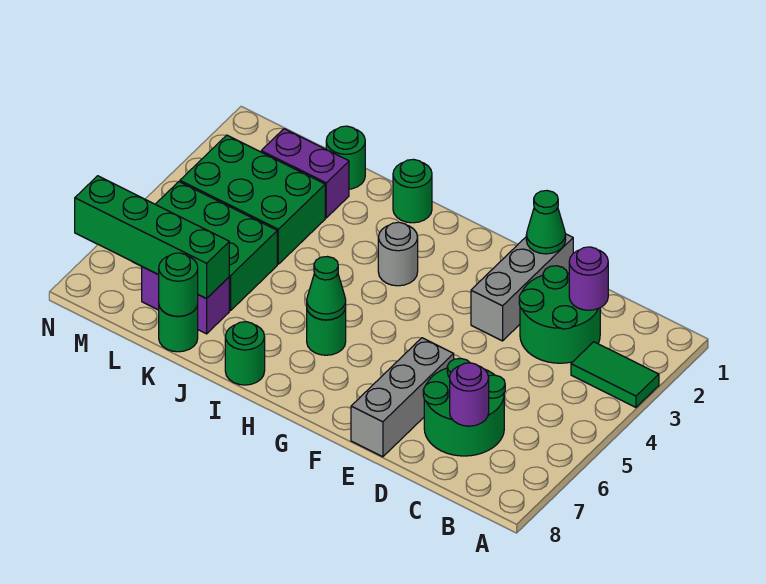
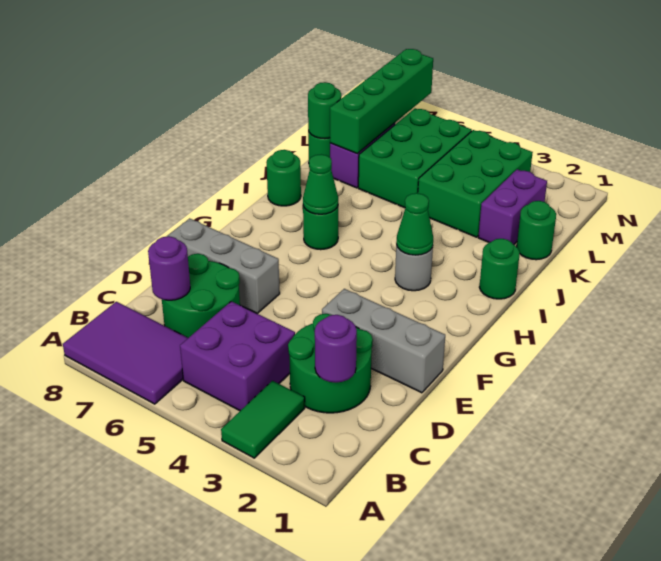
none -> purple 2x3 tile [63,302,188,404]
none -> purple 2x2 brick [180,301,295,411]
green 1x1 cone [526,191,566,254] -> green 1x1 cone moved to [396,193,433,255]

